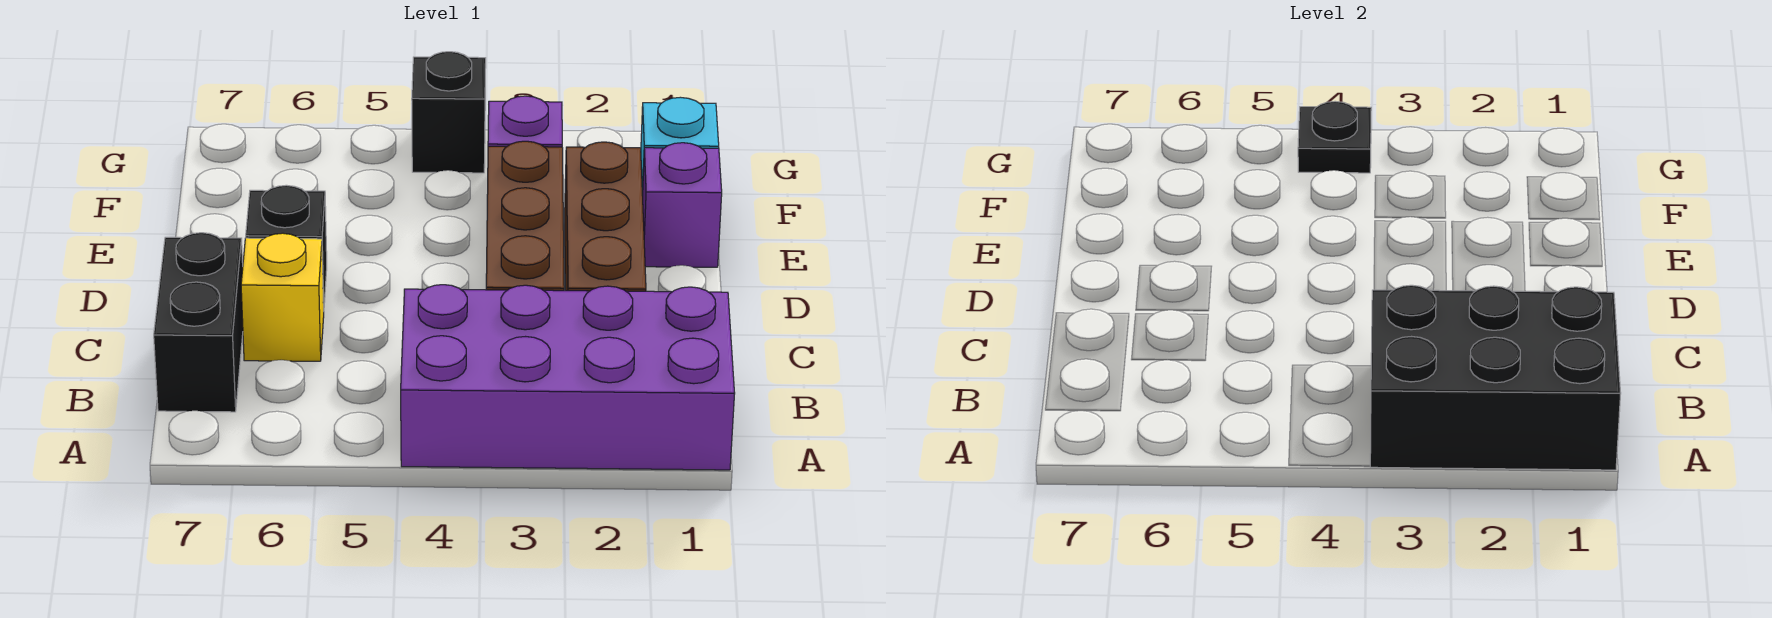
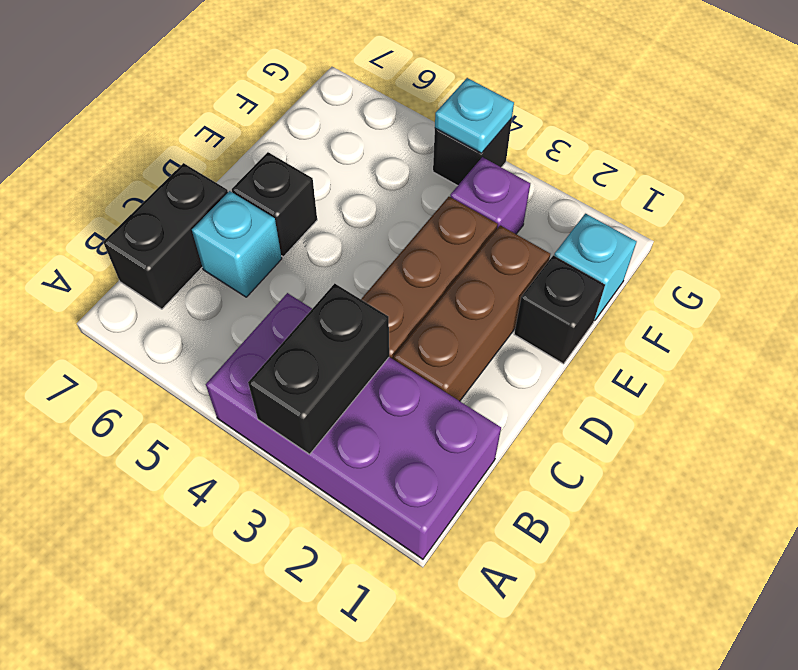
black 2x3 brick [1370,285,1621,470] -> black 1x2 brick [248,283,389,454]
yellow 1x1 brick [241,233,324,361] -> cyan 1x1 brick [192,191,282,297]
purple 1x1 brick [643,143,722,267] -> black 1x1 brick [514,255,605,364]
black 1x1 plate [1298,101,1371,173] -> cyan 1x1 plate [435,78,514,153]

